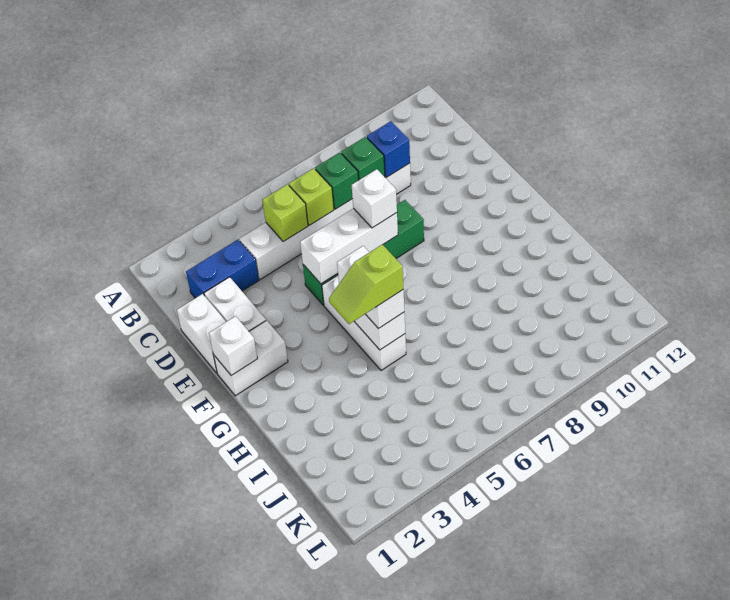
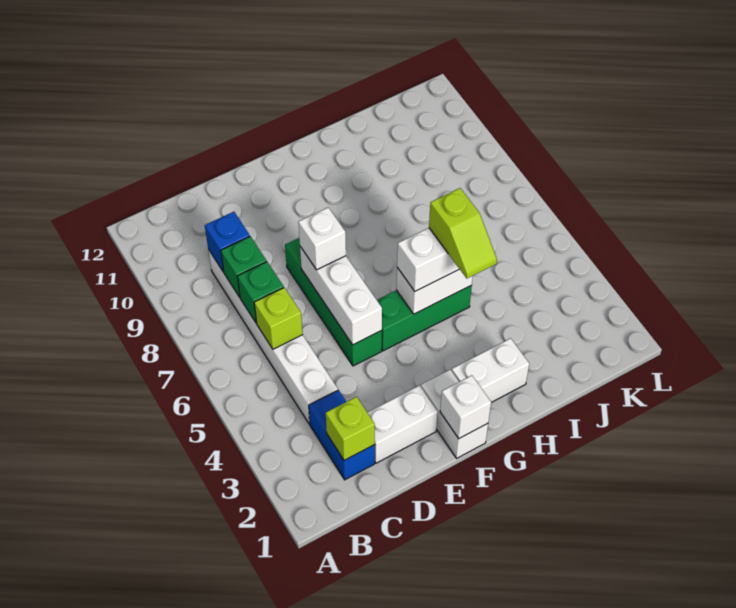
lime 1x1 brick [262,184,308,242] -> lime 1x1 brick moved to [326,397,375,460]
white 1x2 brick [177,294,226,373] -> white 1x2 brick moved to [452,338,529,402]
white 1x3 brick [322,275,406,371] -> green 1x3 brick [377,285,472,351]

